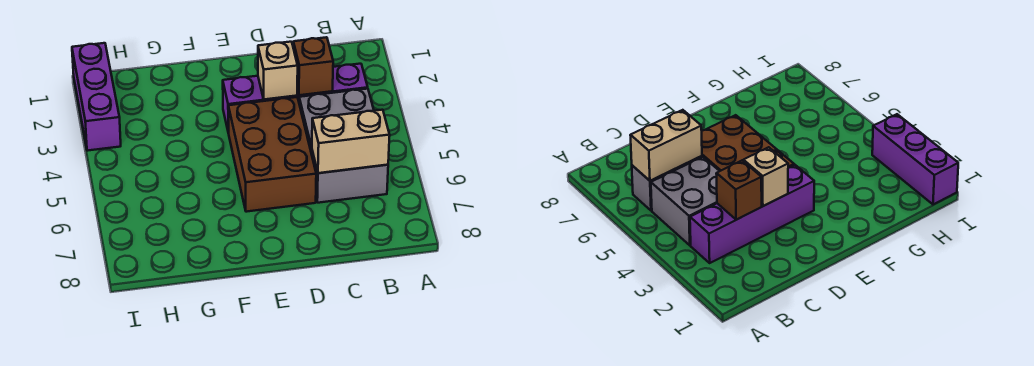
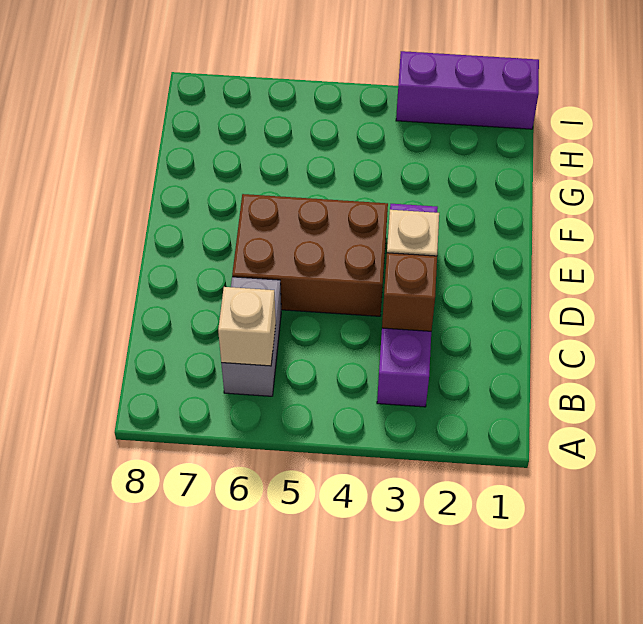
grey 2x2 brick [299,89,374,154] -> none
tan 1x2 brick [312,110,390,173] -> tan 1x1 brick [218,287,276,366]

